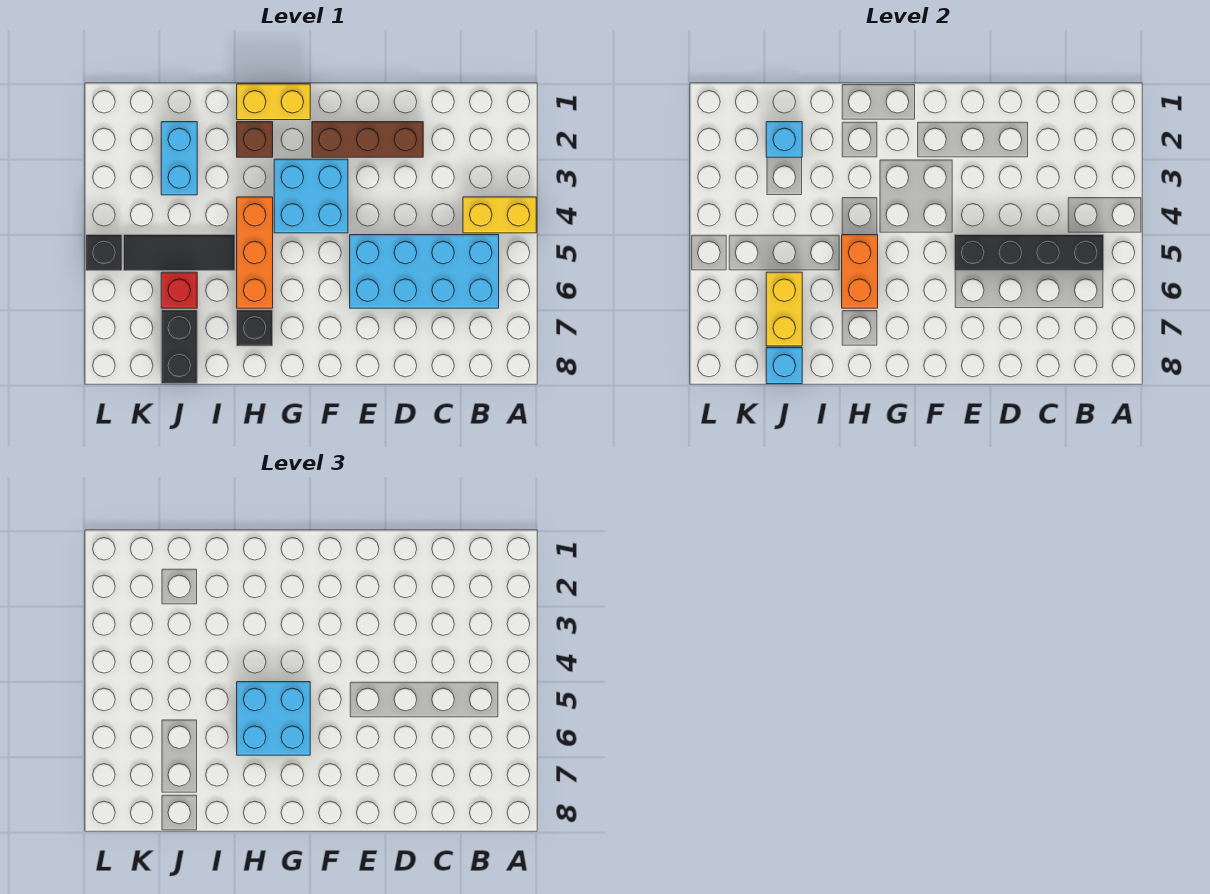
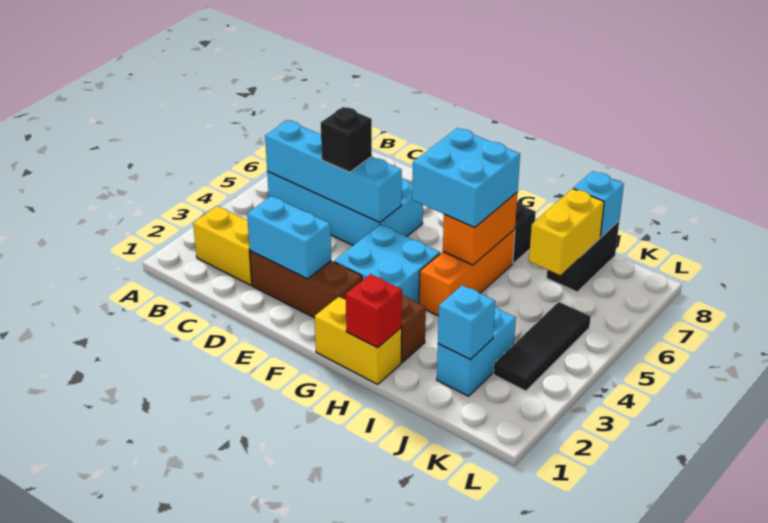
yellow 1x2 brick [463,197,536,233] -> yellow 1x2 brick moved to [193,206,252,285]
black 1x4 brick [955,235,1104,271] -> cyan 1x4 brick [265,120,402,223]
none -> cyan 1x2 brick [247,196,331,279]
black 1x3 tile [124,235,235,271] -> black 1x3 tile turned to [494,302,591,391]
red 1x1 brick [161,272,197,308] -> red 1x1 brick moved to [346,274,402,348]
black 1x1 brick [86,235,122,271] -> black 1x1 brick moved to [321,107,372,172]

